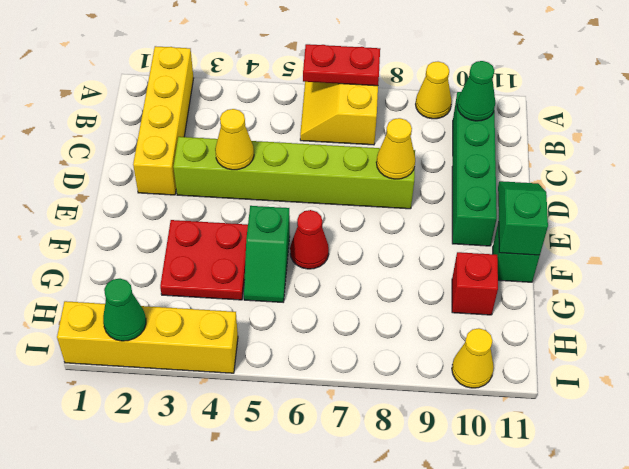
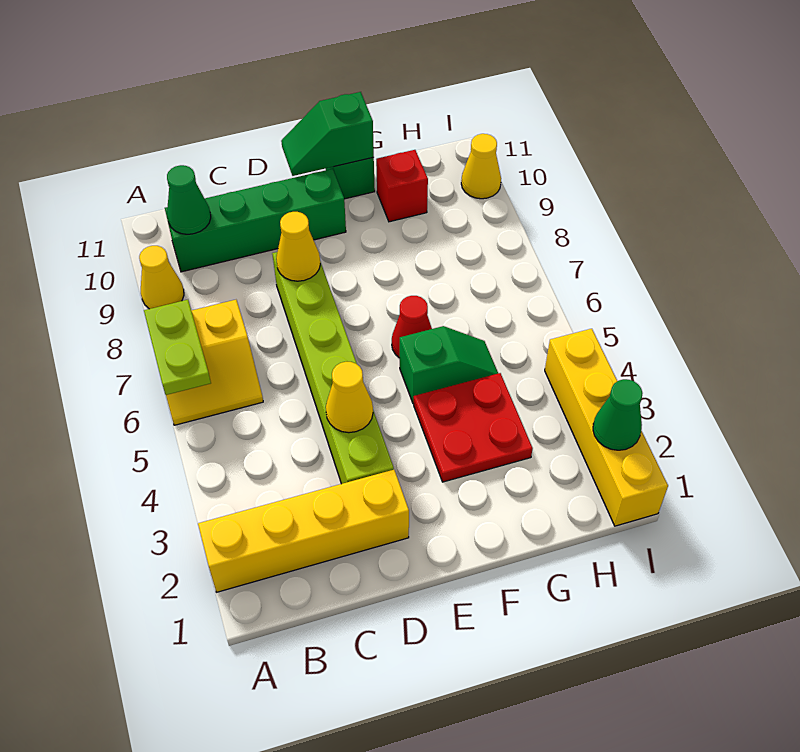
red 1x2 plate [303,44,380,86] -> lime 1x2 plate [144,300,211,395]

